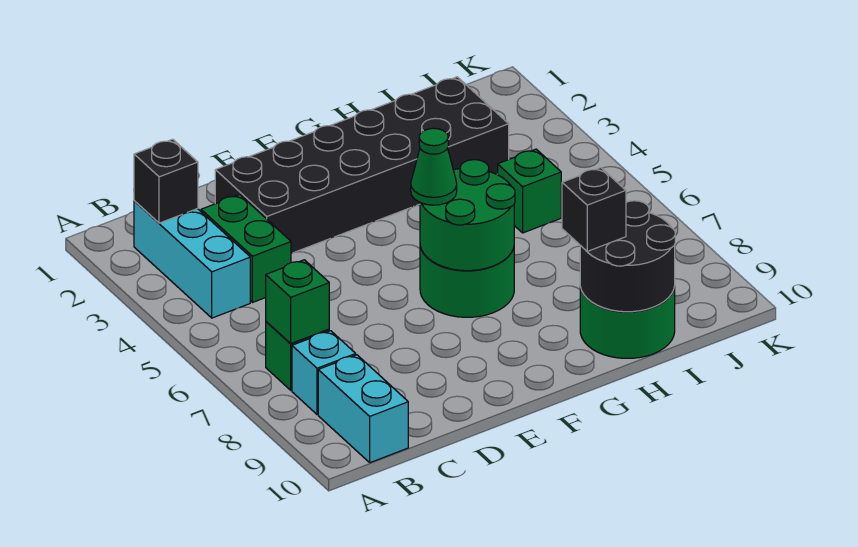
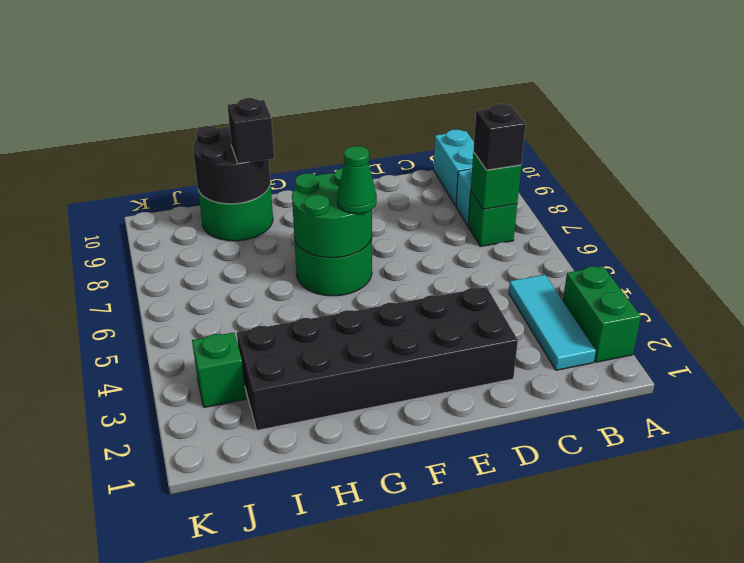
cyan 1x3 brick [134,201,250,318] -> cyan 1x3 tile [509,275,596,370]
black 1x1 brick [134,139,198,223] -> black 1x1 brick moved to [473,104,526,170]
green 1x2 brick [201,195,291,303] -> green 1x2 brick moved to [563,266,641,362]
green 1x1 brick [497,149,561,233] -> green 1x1 brick moved to [192,333,246,407]

